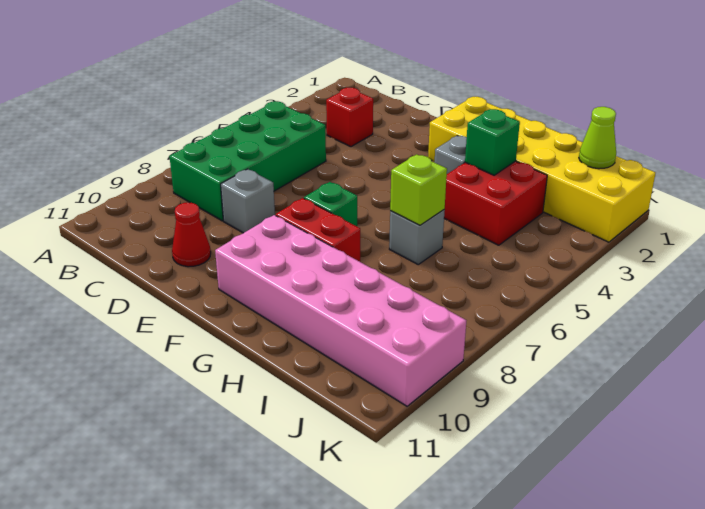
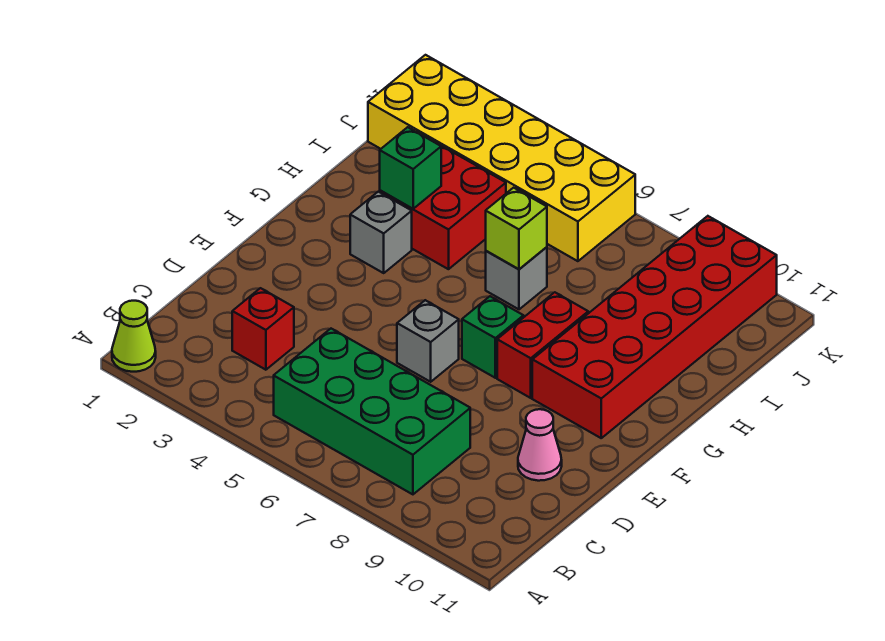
grey 1x1 brick [221,169,275,233] -> grey 1x1 brick moved to [397,300,459,382]
red 1x1 cone [172,203,211,267] -> pink 1x1 cone [518,409,562,481]
yellow 2x6 brick [428,97,655,242] -> yellow 2x6 brick turned to [368,55,635,261]
pink 2x6 brick [215,215,466,406] -> red 2x6 brick [532,216,777,438]
lime 1x1 cone [579,107,616,169] -> lime 1x1 cone moved to [112,301,156,372]

